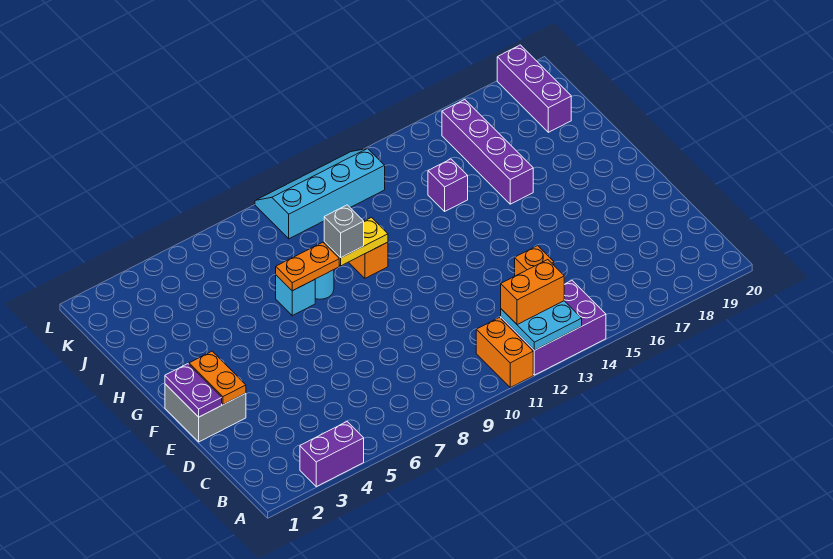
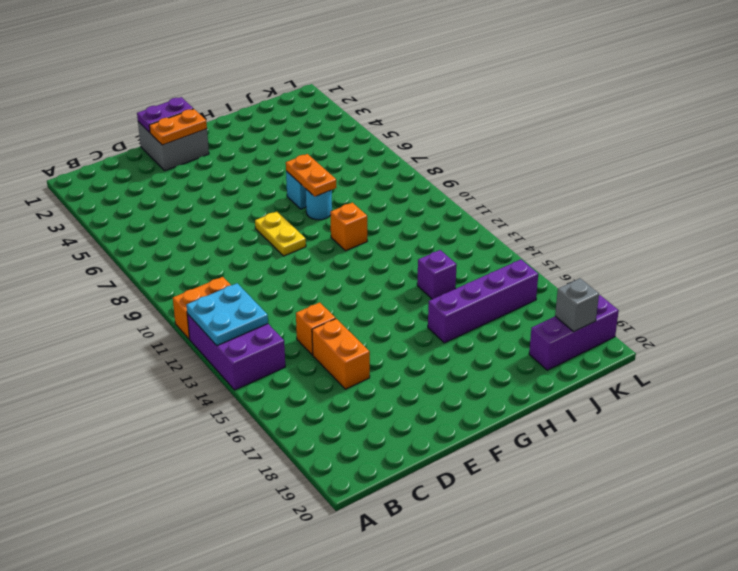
purple 1x2 brick [300,422,364,487] -> none
orange 1x2 brick [501,260,564,325] -> orange 1x2 brick moved to [312,319,370,389]
yellow 1x2 plate [324,218,388,266] -> yellow 1x2 plate moved to [255,211,306,256]
grey 1x1 brick [324,205,364,258] -> grey 1x1 brick moved to [555,278,599,332]
cyan 2x4 slope [255,148,385,239] -> none

